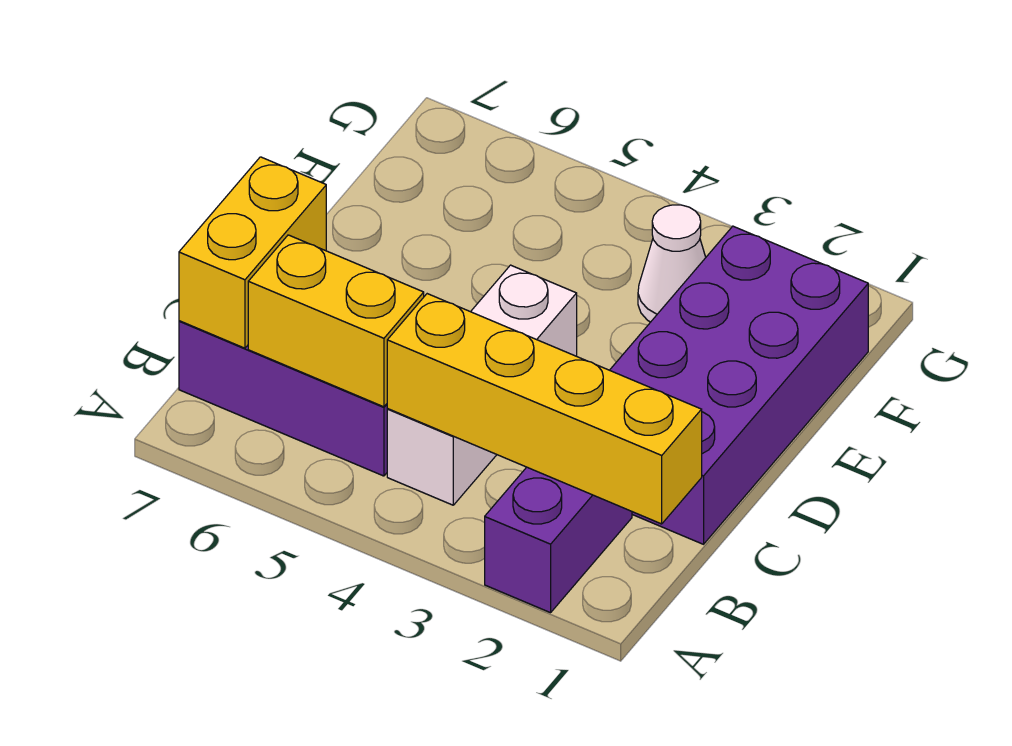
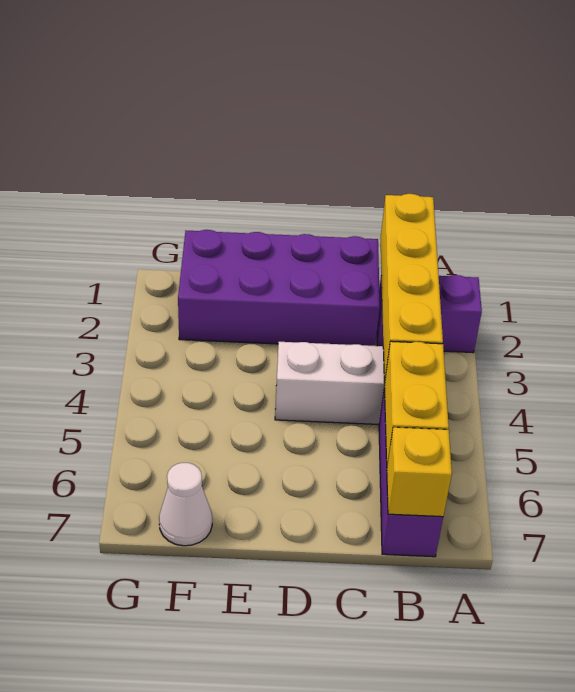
yellow 1x2 brick [179,157,326,348] -> yellow 1x1 brick [387,427,452,517]
white 1x1 cone [638,205,706,322] -> white 1x1 cone moved to [159,463,212,546]

